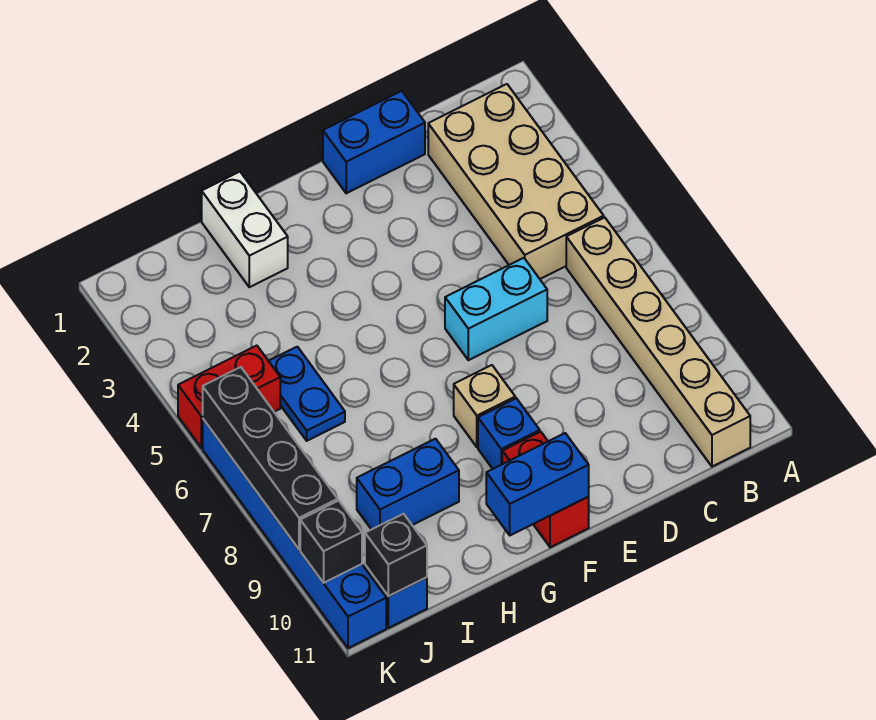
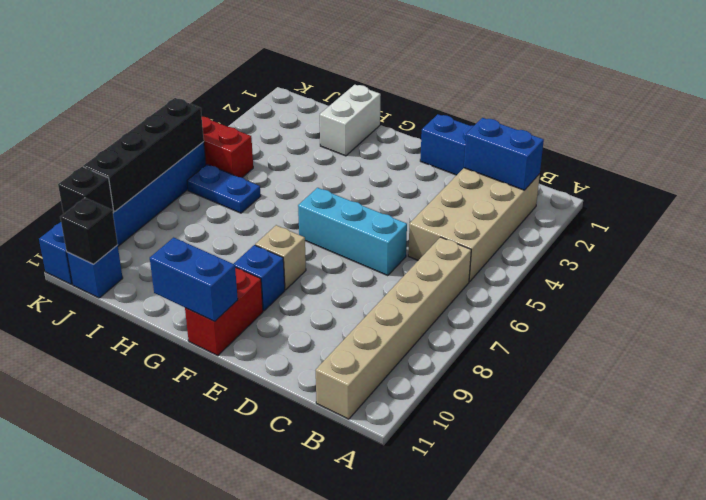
cyan 1x2 brick [445,258,547,360] -> cyan 1x3 brick [298,188,407,276]
blue 1x2 brick [357,439,459,530] -> blue 1x2 brick moved to [464,118,544,190]
blue 1x2 plate [269,347,345,441] -> blue 1x2 plate turned to [187,164,261,213]

